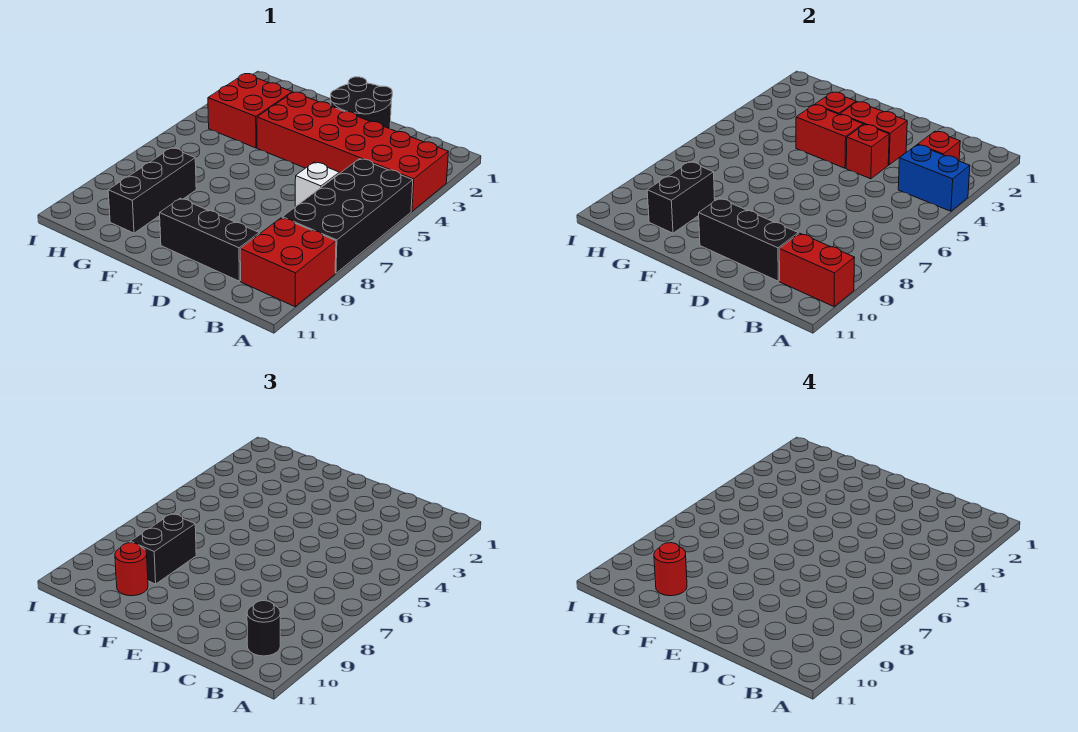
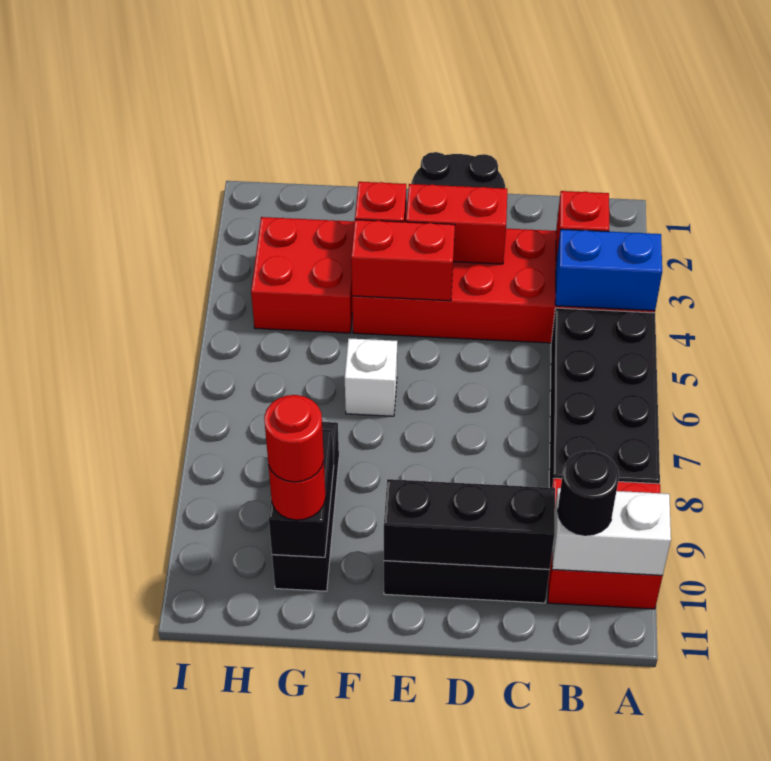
red 1x2 brick [779,233,855,307] -> white 1x2 brick [552,488,671,576]
white 1x1 brick [295,162,339,207] -> white 1x1 brick moved to [345,338,397,416]
red 1x1 brick [846,124,889,179] -> none
black 1x2 brick [130,514,196,584] -> none

